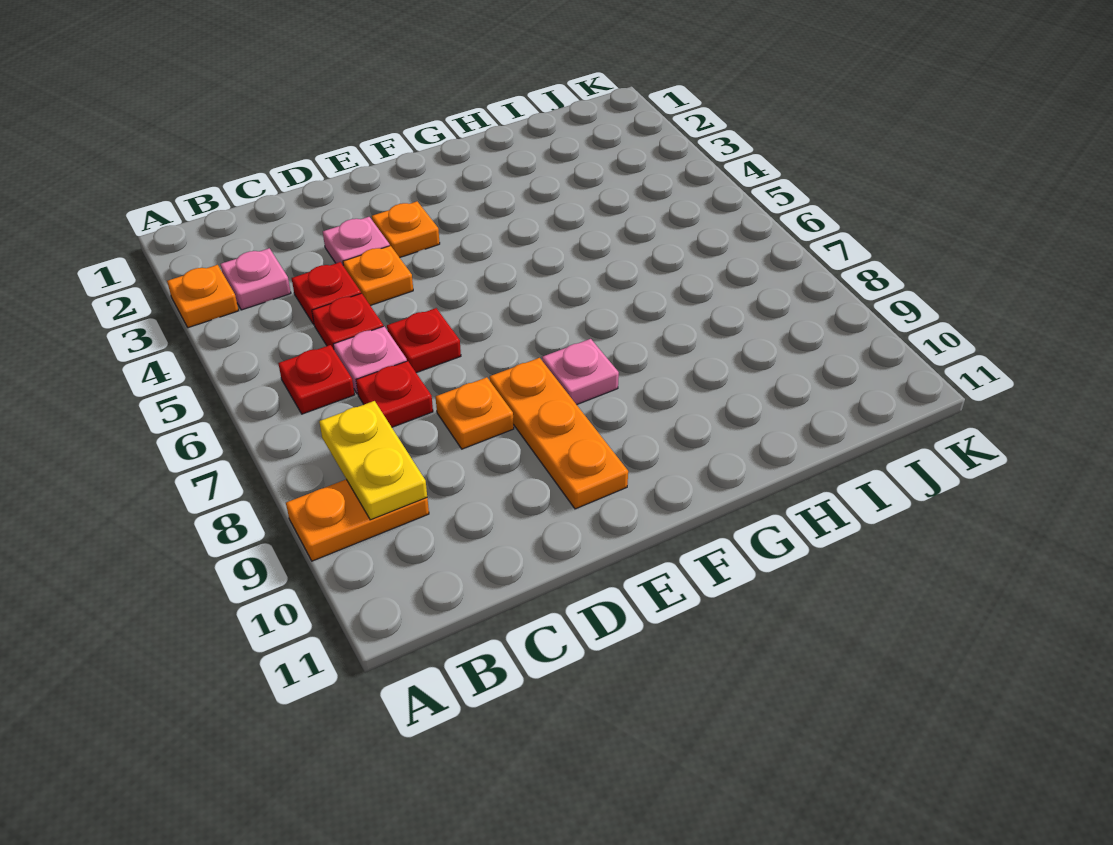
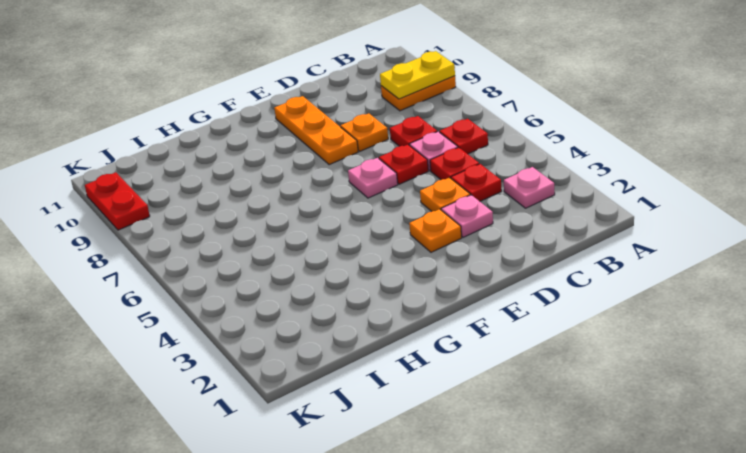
orange 1x1 plate [167,265,239,328] -> none
yellow 1x2 plate [319,401,427,520] -> yellow 1x2 plate turned to [380,51,455,99]
pink 1x1 plate [542,339,619,405] -> pink 1x1 plate moved to [348,158,398,198]
none -> red 1x2 plate [85,172,150,230]

